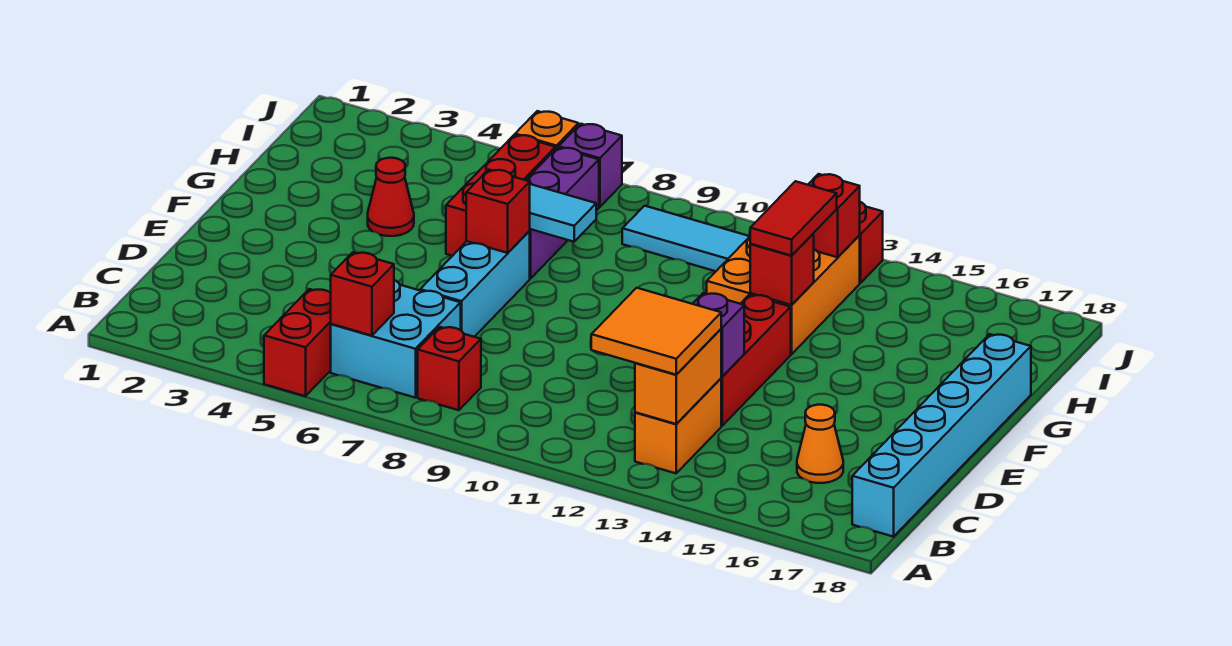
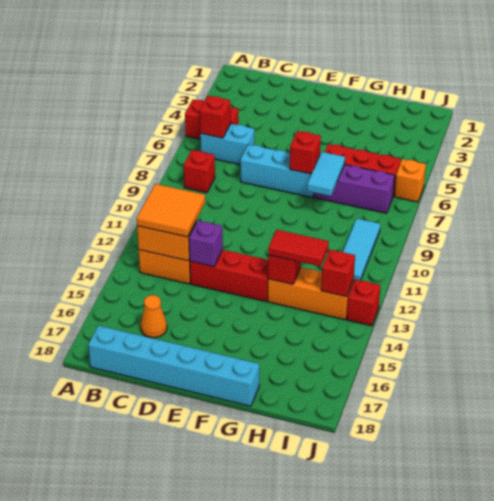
cyan 2x2 brick [331,280,461,398] -> cyan 1x2 brick [200,124,254,164]
red 1x1 cone [368,158,414,236] -> none
orange 2x3 brick [707,236,860,354] -> orange 1x3 brick [268,267,354,320]
purple 1x1 brick [559,124,622,207] -> none

